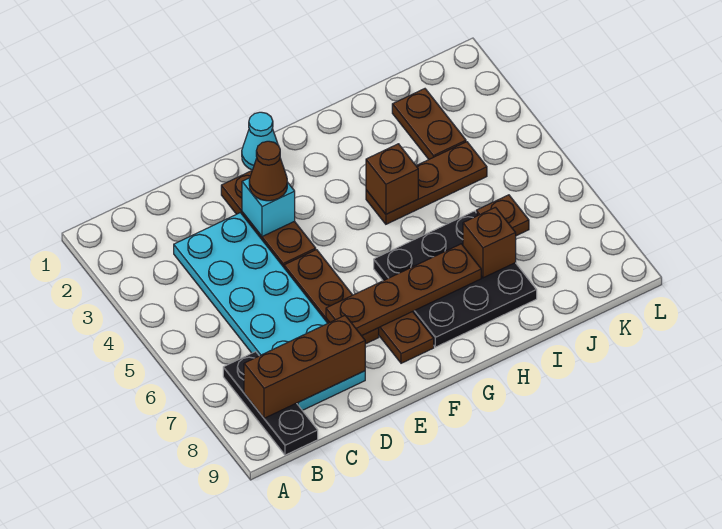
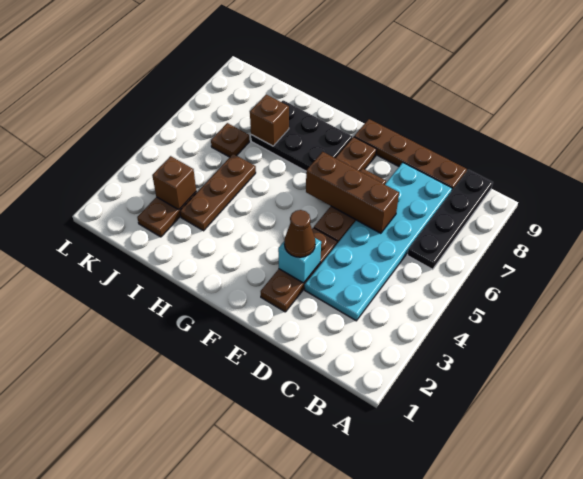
black 1x3 plate [223,352,318,455] -> black 1x4 plate [407,170,493,269]
brown 1x3 brick [244,315,365,418] -> brown 1x3 brick moved to [306,152,399,233]
brown 1x4 plate [326,244,481,336] -> brown 1x4 plate moved to [354,119,467,190]
cyan 1x1 cone [242,112,278,170] -> none
black 3x3 plate [374,211,537,347] -> black 2x3 plate [251,100,352,171]
brown 1x3 plate [366,142,487,224] -> brown 1x3 plate turned to [180,154,256,231]
brown 1x1 brick [366,144,418,214] -> brown 1x1 brick moved to [152,156,196,210]

